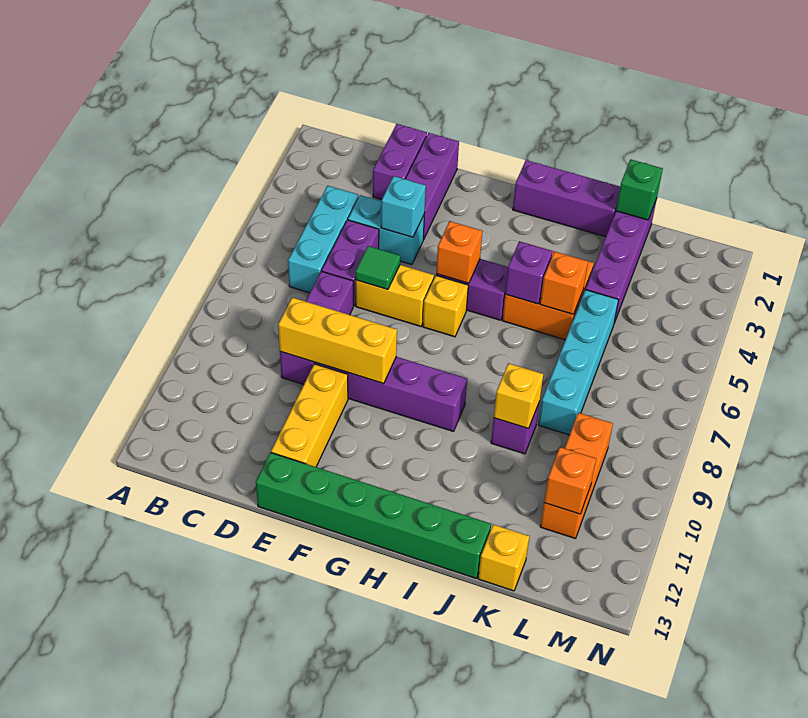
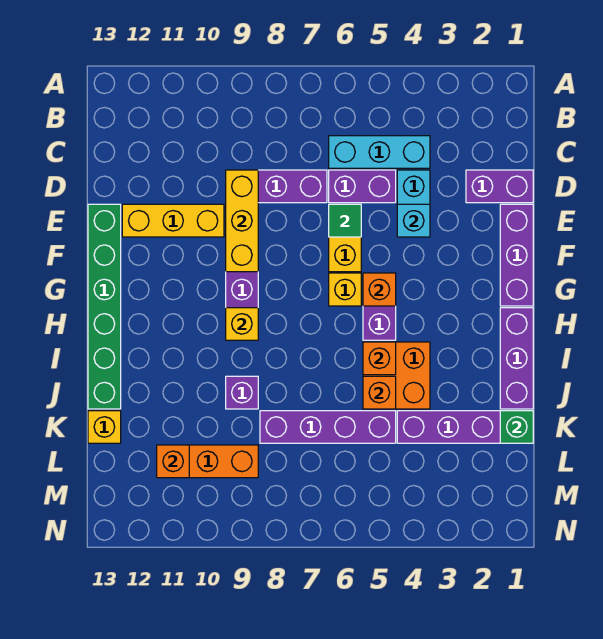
purple 1x3 brick [406,133,459,240] -> purple 1x3 brick turned to [500,204,533,306]
purple 1x1 brick [505,241,552,304] -> orange 1x1 brick [363,342,396,375]
yellow 1x1 brick [494,363,543,429] -> yellow 1x1 brick moved to [226,308,258,340]
cyan 1x4 brick [538,290,619,435] -> purple 1x4 brick [260,411,396,443]

